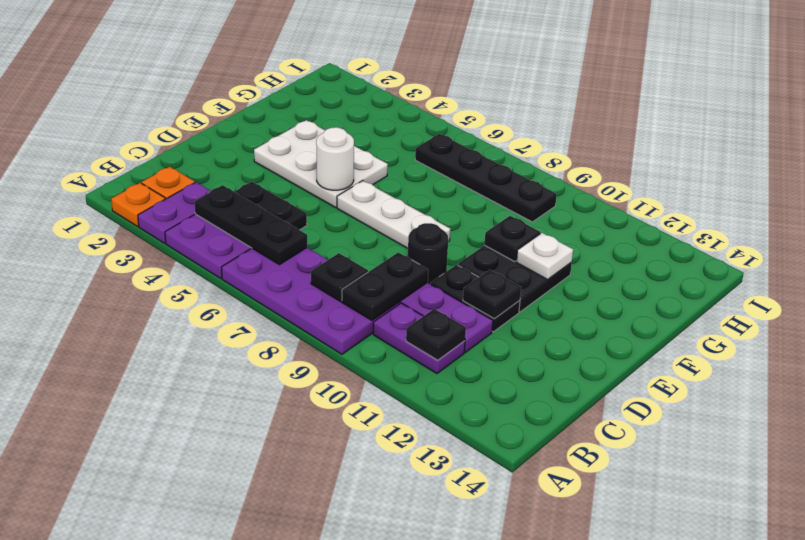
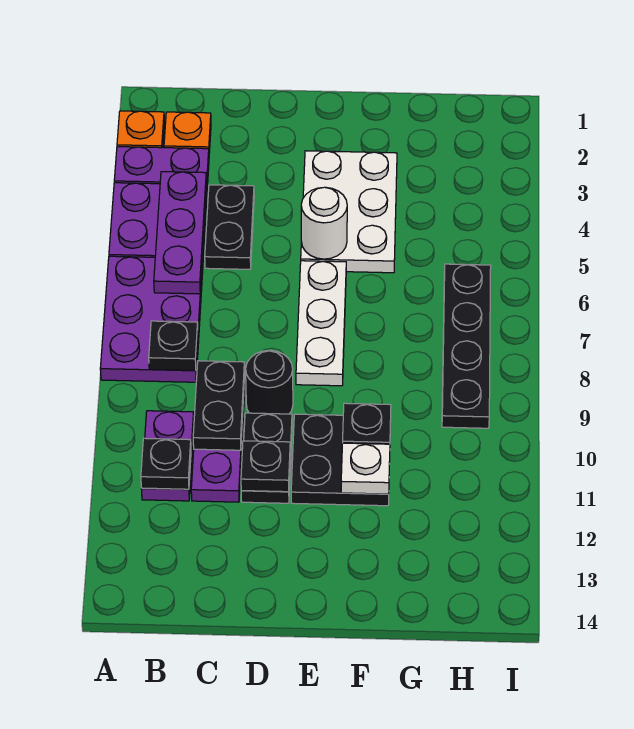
purple 2x4 plate [221,248,400,354] -> purple 2x3 plate [100,256,203,382]
black 1x3 plate [194,185,307,265] -> purple 1x3 plate [154,172,207,294]
black 1x2 plate [342,252,428,320] -> black 1x2 plate turned to [193,361,245,450]

